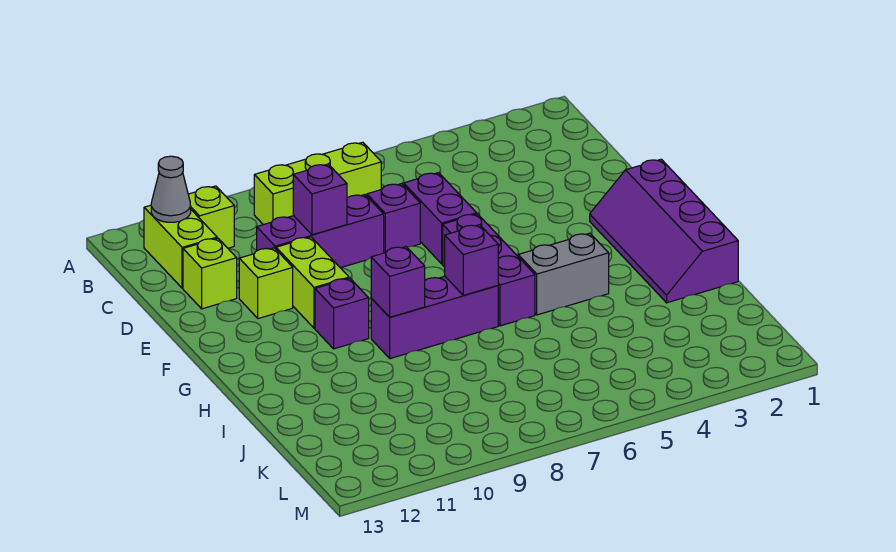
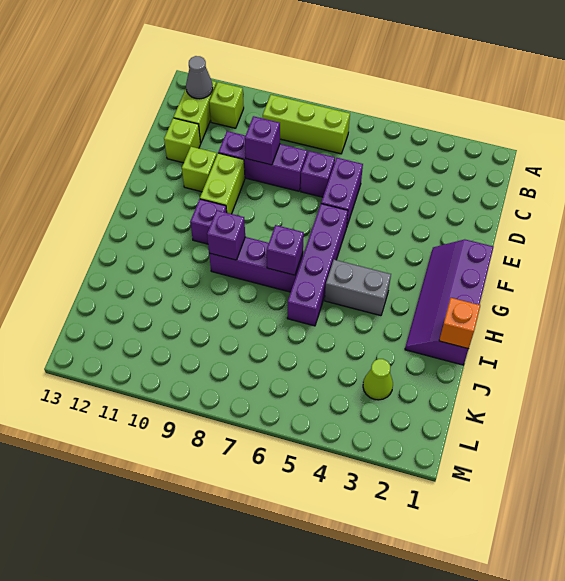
purple 1x3 brick [443,214,535,326] -> purple 1x4 brick [287,204,348,326]
none -> orange 1x1 brick [439,298,480,349]
none -> lime 1x1 cone [363,359,393,400]

